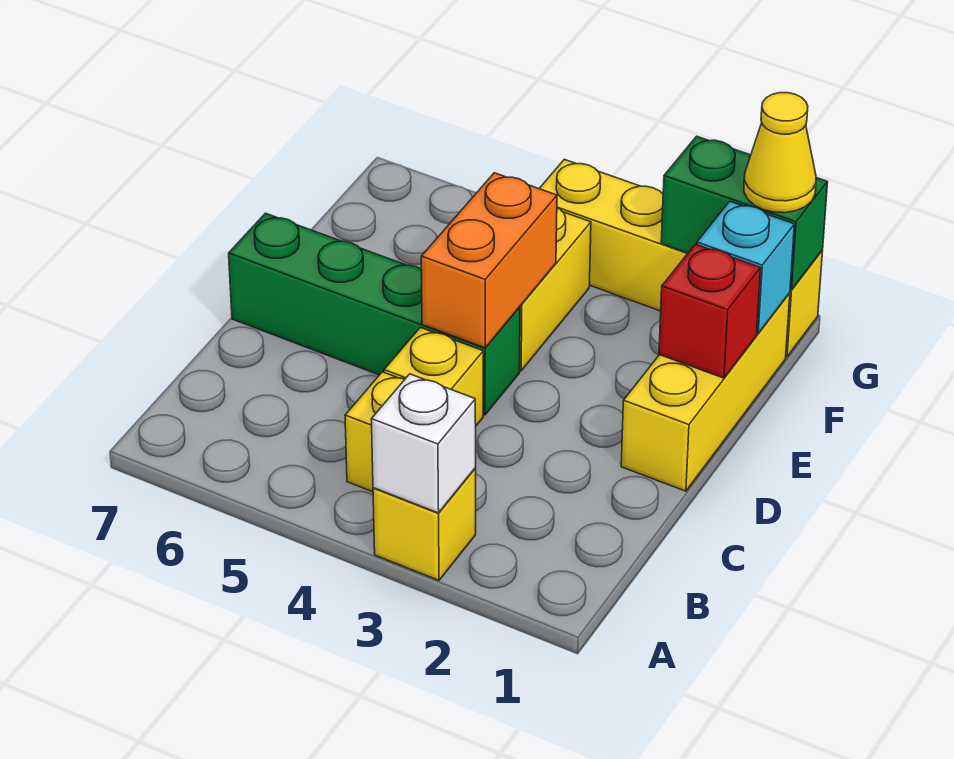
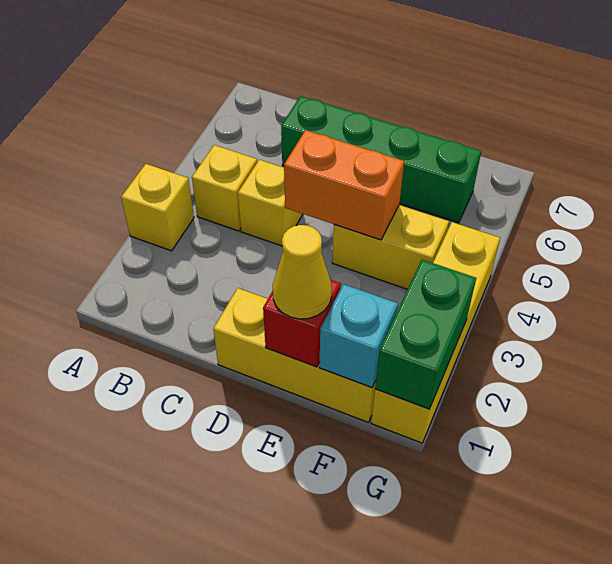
white 1x1 brick [372,374,476,513] -> none
green 1x4 brick [229,213,520,415] -> green 1x4 brick turned to [281,96,481,223]
yellow 1x1 cone [744,93,816,213] -> yellow 1x1 cone moved to [273,225,332,319]

